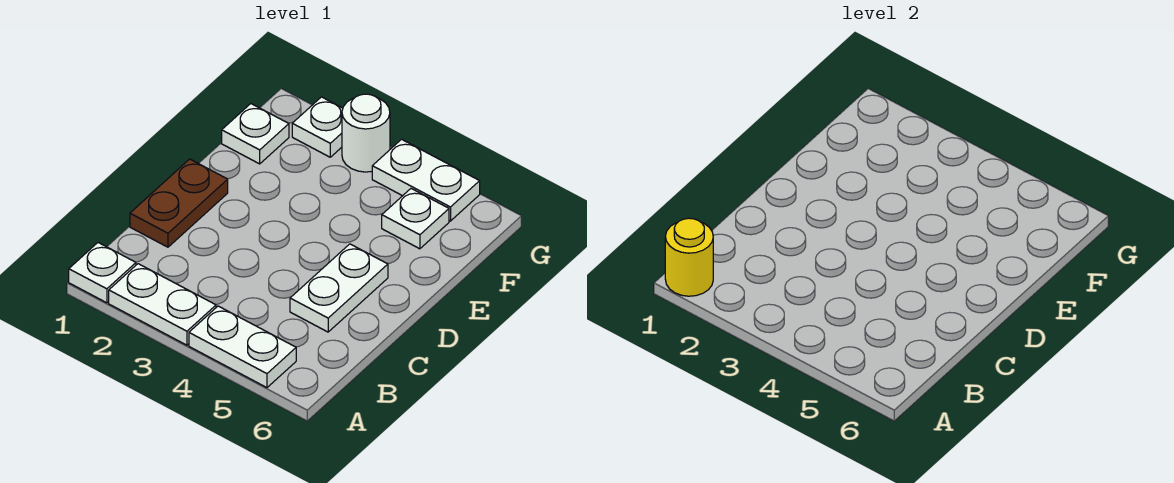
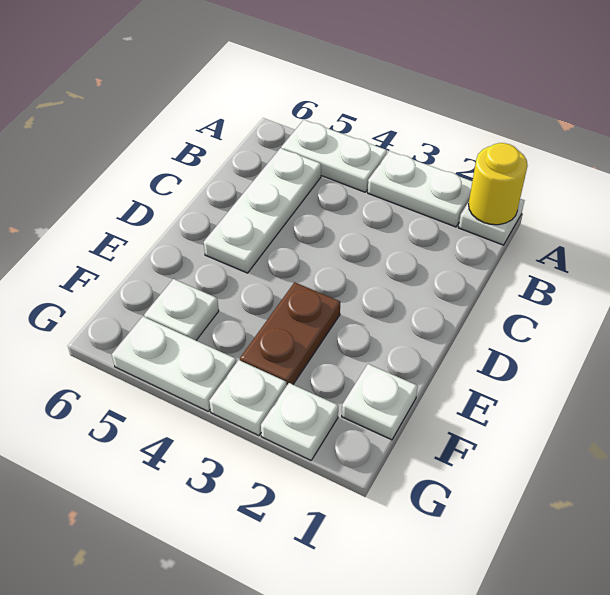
brown 1x2 plate [130,159,228,247] -> brown 1x2 plate moved to [240,282,340,385]
white 1x2 plate [290,244,388,332] -> white 1x3 plate [204,148,321,273]
white 1x1 round brick [342,94,390,172] -> white 1x1 plate [209,360,287,436]

